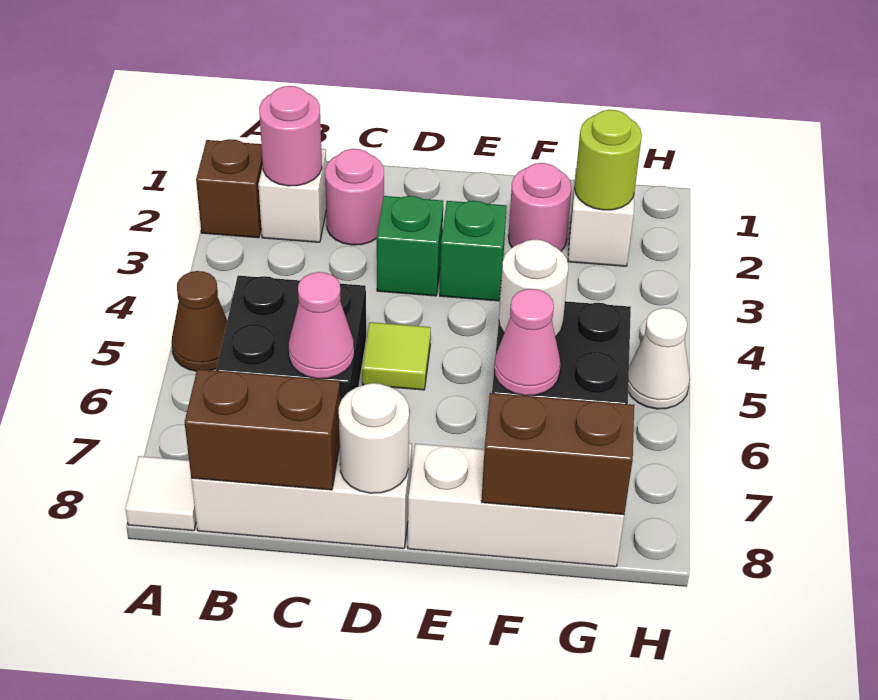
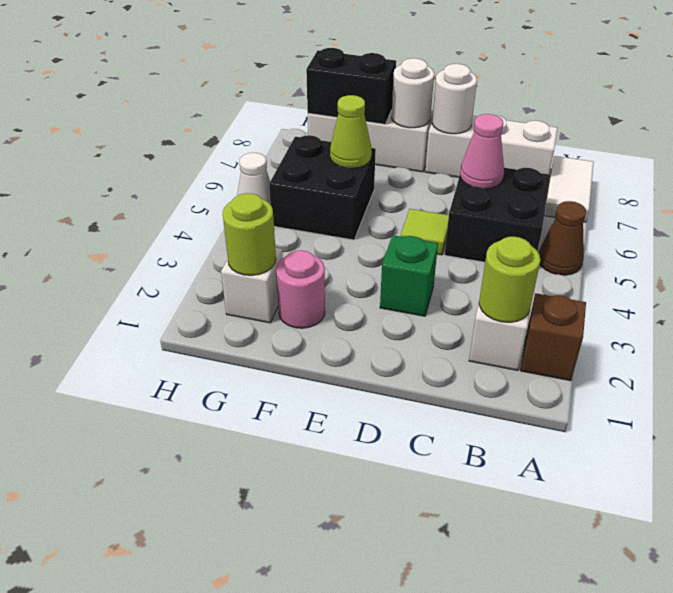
white 1x1 tile [125,456,196,531] -> white 1x2 tile [544,156,594,222]
pink 1x1 round brick [259,86,322,186] -> lime 1x1 round brick [479,237,540,322]
brown 1x2 brick [185,369,340,490] -> none
pink 1x1 round brick [325,149,384,245] -> none
green 1x1 brick [440,201,507,301] -> none
white 1x1 round brick [499,239,568,337] -> white 1x1 round brick moved to [391,58,434,128]
pink 1x1 cone [494,289,561,396] -> lime 1x1 cone [330,95,372,168]
brown 1x2 brick [481,393,634,515] -> black 1x2 brick [306,48,396,124]

